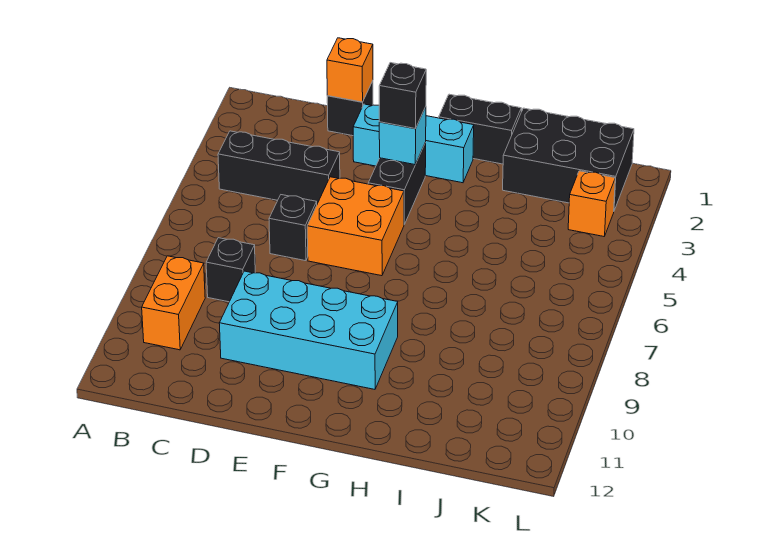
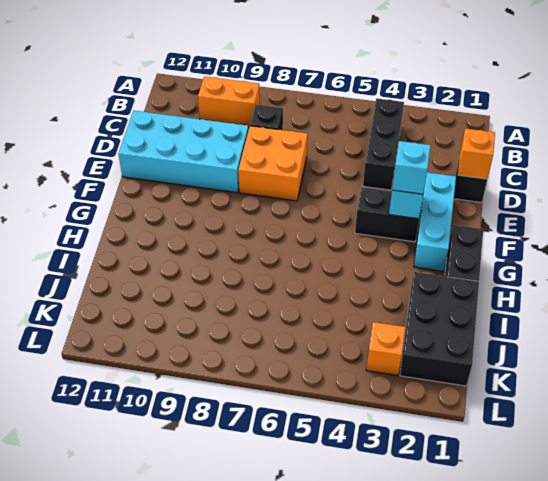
black 1x1 brick [269,195,317,261] -> none
cyan 2x4 brick [219,271,398,389] -> cyan 2x4 brick turned to [118,111,248,193]
orange 2x2 brick [307,177,404,276] -> orange 2x2 brick moved to [238,126,307,201]
black 1x1 brick [379,63,426,129] -> cyan 1x1 brick [392,141,431,194]

